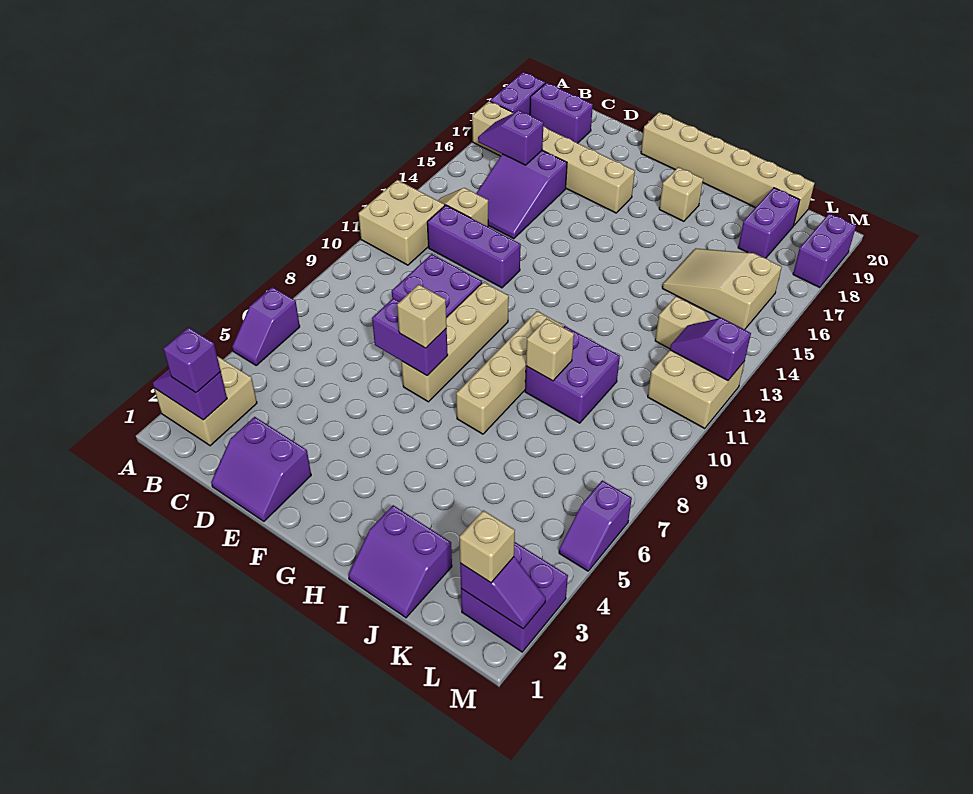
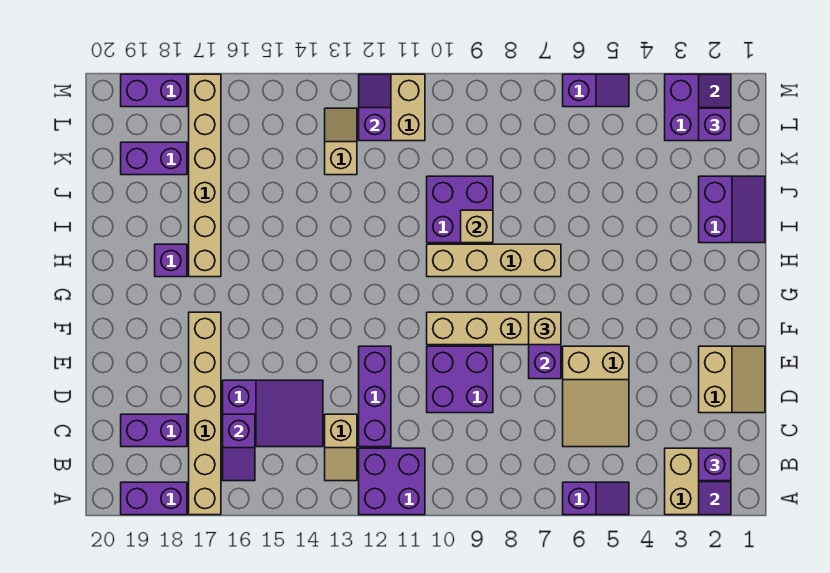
tan 2x2 brick [359,180,445,265] -> purple 2x2 brick [359,448,425,515]
purple 1x2 brick [530,83,593,143] -> purple 1x2 brick turned to [121,414,187,447]
purple 2x2 slope [211,417,311,521] -> tan 2x2 slope [699,346,765,413]
tan 1x6 brick [641,112,815,225] -> tan 1x6 brick moved to [189,74,221,277]
tan 1x1 brick [659,167,703,221] -> purple 1x1 brick [155,244,187,277]
tan 2x3 slope [662,248,782,330] -> tan 2x3 slope moved to [563,346,629,447]
tan 1x1 brick [459,510,515,583] -> purple 1x1 brick [699,108,731,141]
purple 1x2 slope [670,318,751,380] -> purple 1x2 slope turned to [359,74,391,141]

